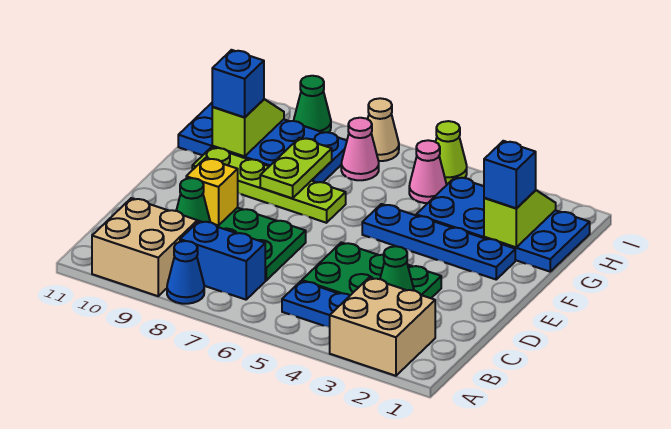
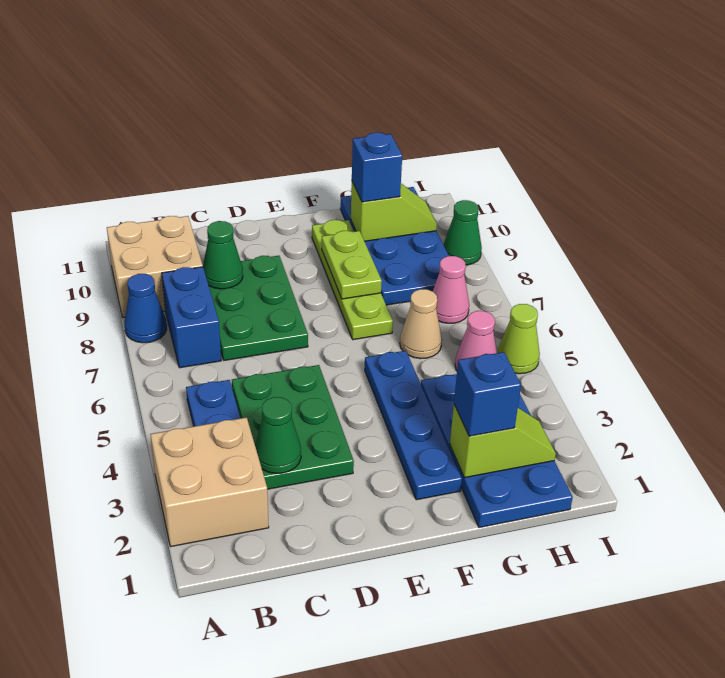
yellow 1x1 brick [186,158,238,226] -> none
lime 1x2 plate [260,138,332,198] -> lime 1x2 plate turned to [322,231,382,299]
tan 1x1 cone [368,98,399,161] -> tan 1x1 cone moved to [400,289,442,359]

